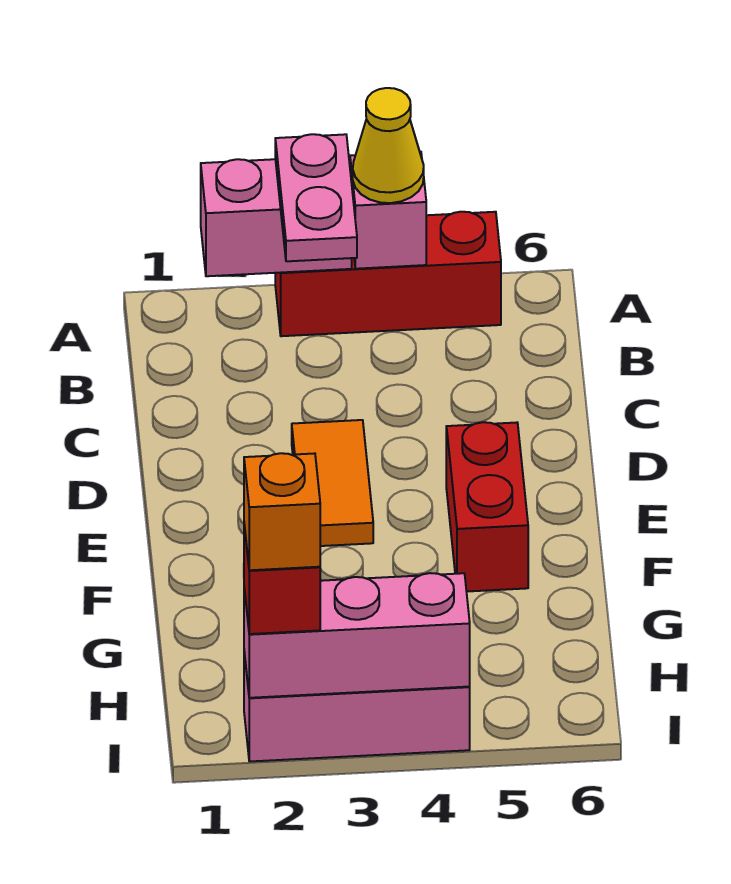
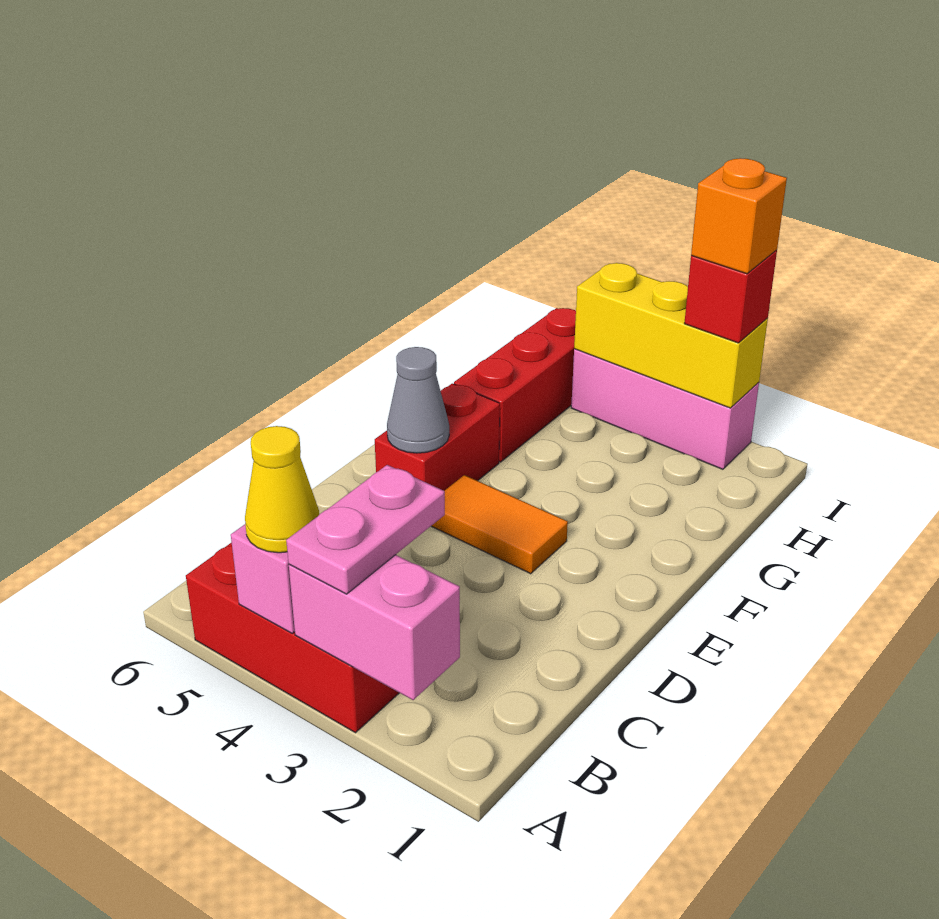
orange 1x2 tile [292,420,373,546] -> orange 1x2 tile turned to [431,475,568,574]
none -> grey 1x1 cone [387,347,449,453]
none -> red 1x3 brick [454,308,576,462]
pink 1x3 brick [244,573,470,698] -> yellow 1x3 brick [574,263,768,408]

